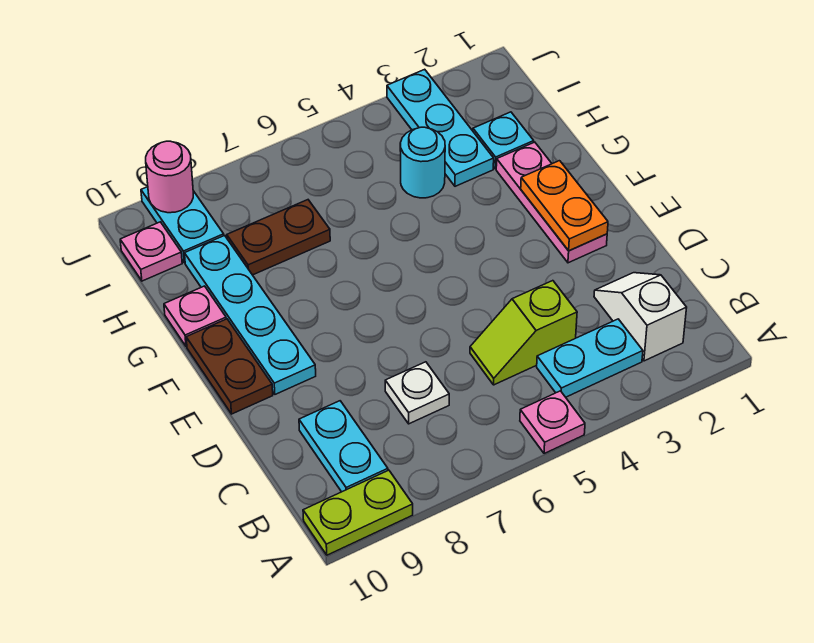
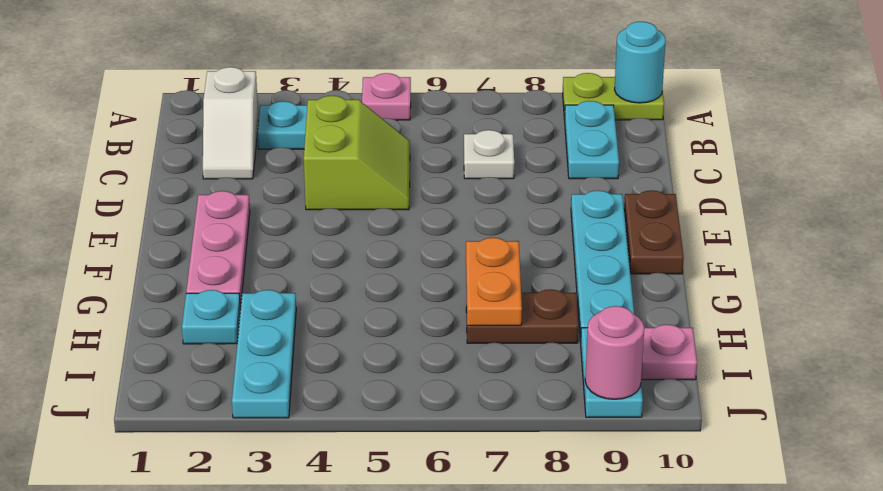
lime 1x2 slope [470,281,577,385] -> lime 2x2 slope [304,96,410,210]
orange 1x2 plate [521,161,608,251] -> orange 1x2 plate moved to [466,238,522,326]
pink 1x1 plate [164,286,226,347] -> none
cyan 1x1 round brick [400,127,445,198] -> cyan 1x1 round brick moved to [615,22,666,103]

